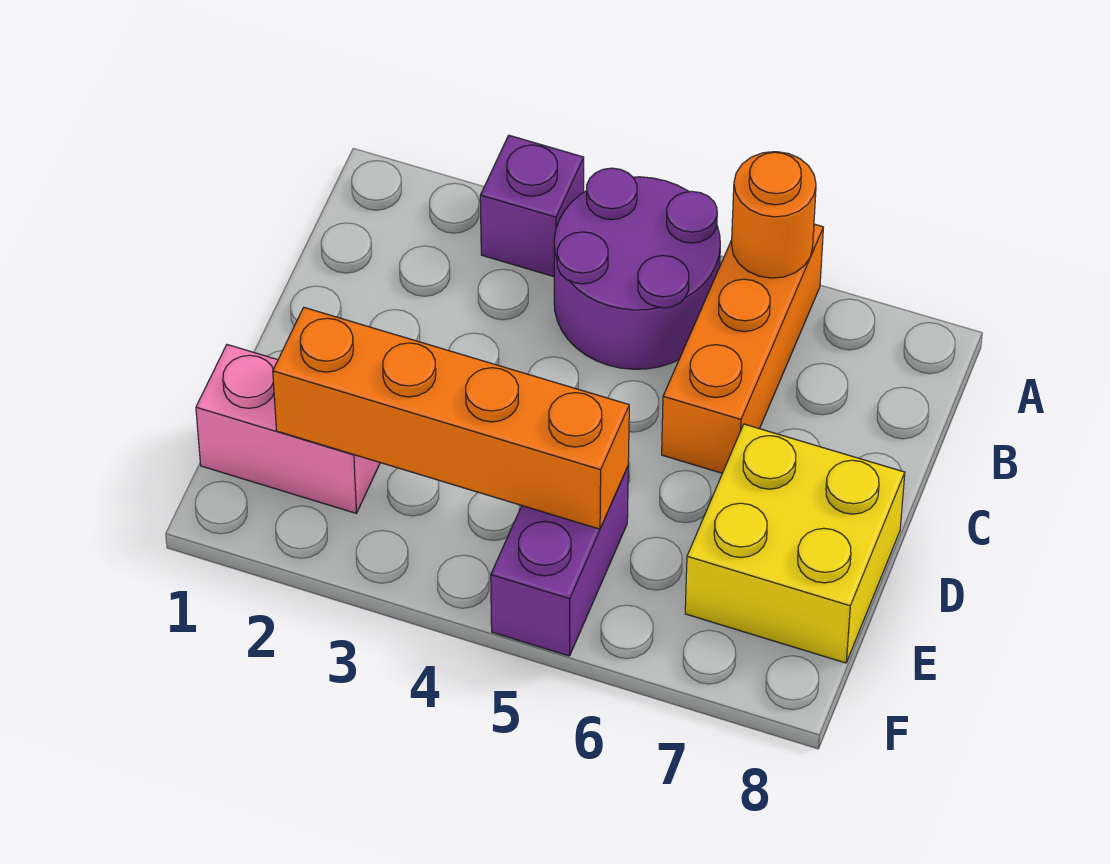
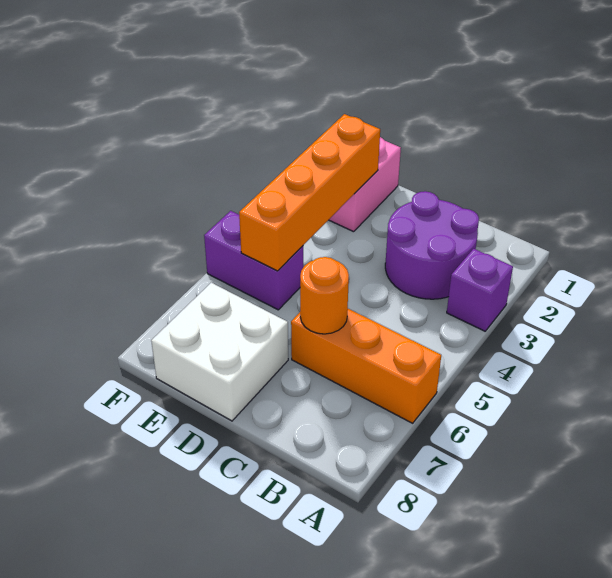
purple 2x2 round brick [554,168,720,369] -> purple 2x2 round brick moved to [385,191,479,299]
orange 1x1 round brick [732,152,816,278] -> orange 1x1 round brick moved to [300,257,349,334]
yellow 2x2 brick [685,424,905,663] -> white 2x2 brick [151,283,288,421]

